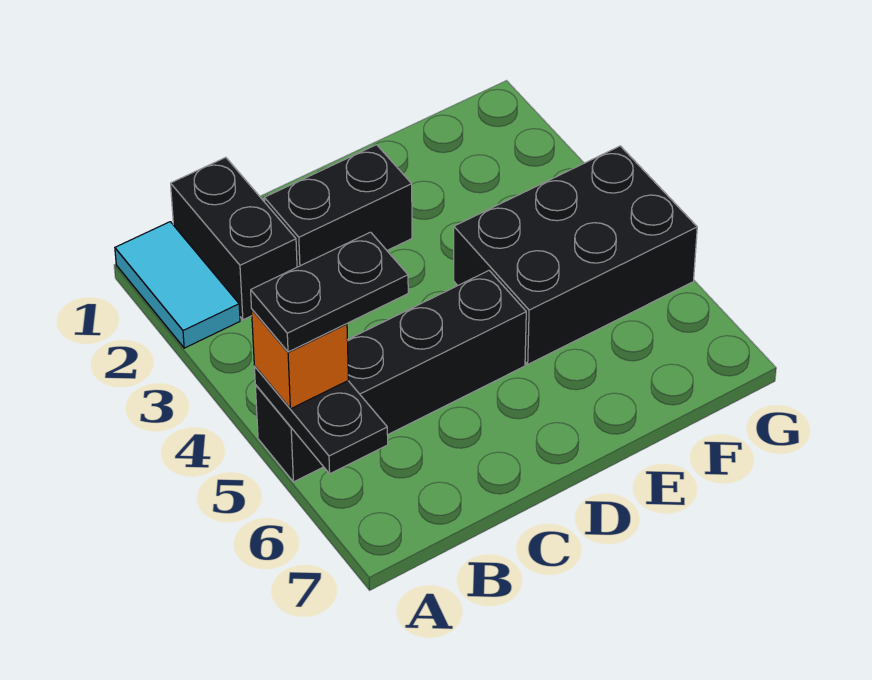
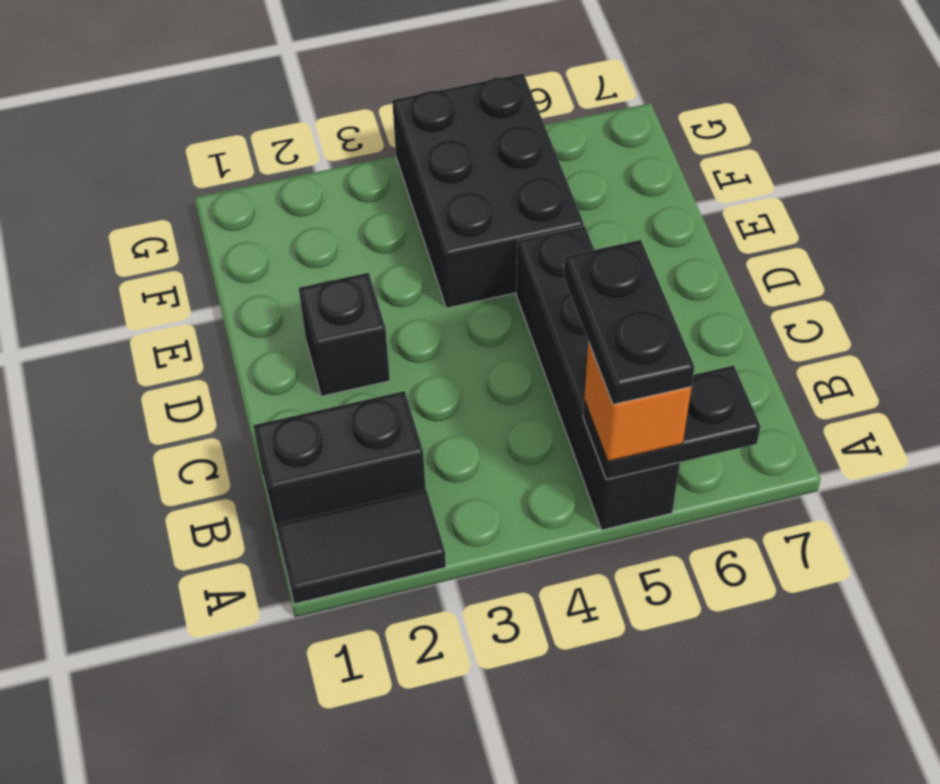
cyan 1x2 tile [115,222,240,348] -> black 1x2 tile [276,489,446,604]
black 1x2 brick [264,145,412,267] -> black 1x1 brick [299,273,390,396]

